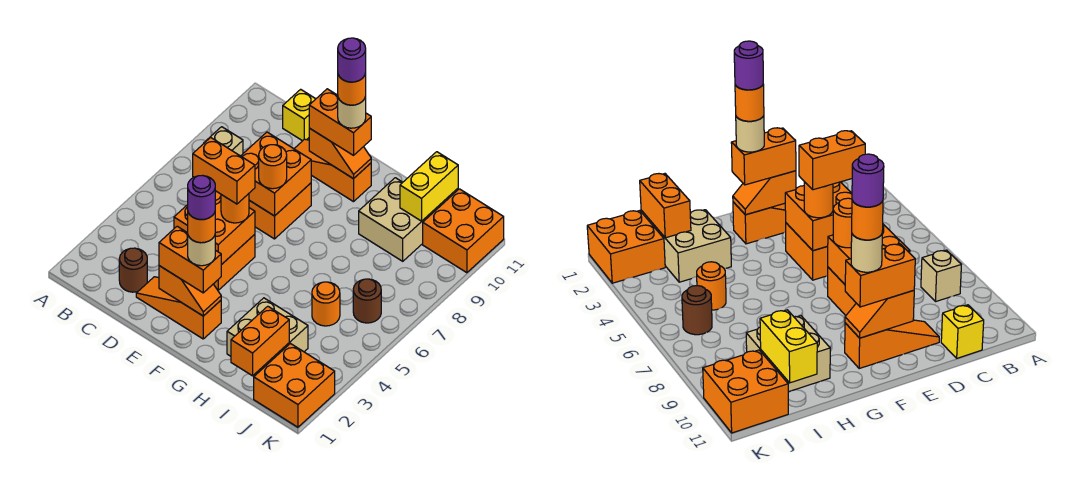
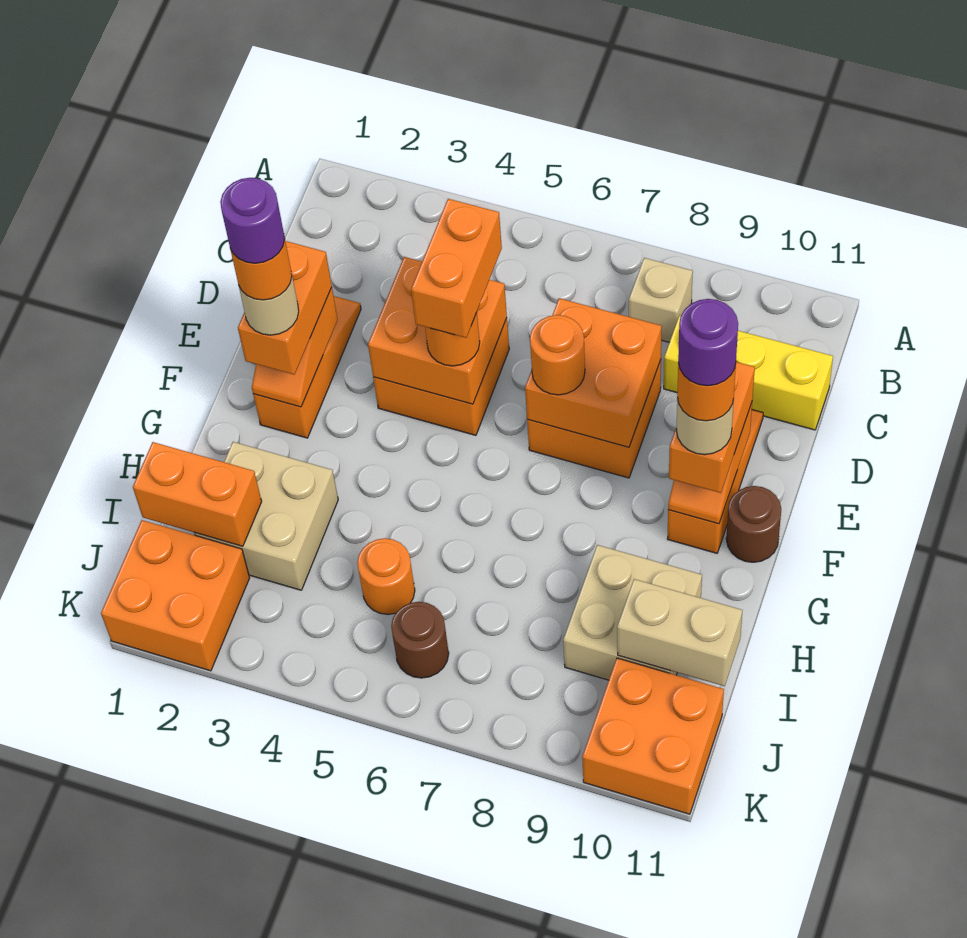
brown 1x1 round brick [119,248,147,292] -> brown 1x1 round brick moved to [726,486,781,562]
yellow 1x1 brick [283,89,315,141] -> yellow 1x3 brick [664,315,833,430]
yellow 1x2 brick [400,152,458,221] -> tan 1x2 brick [617,579,742,686]

